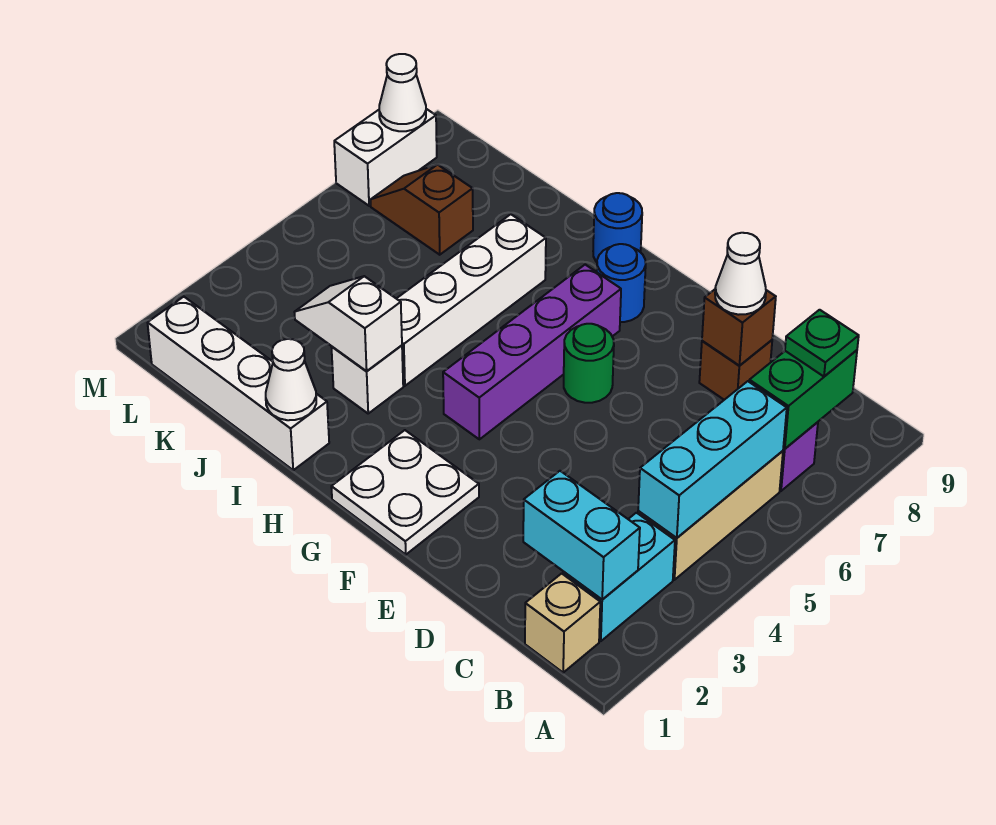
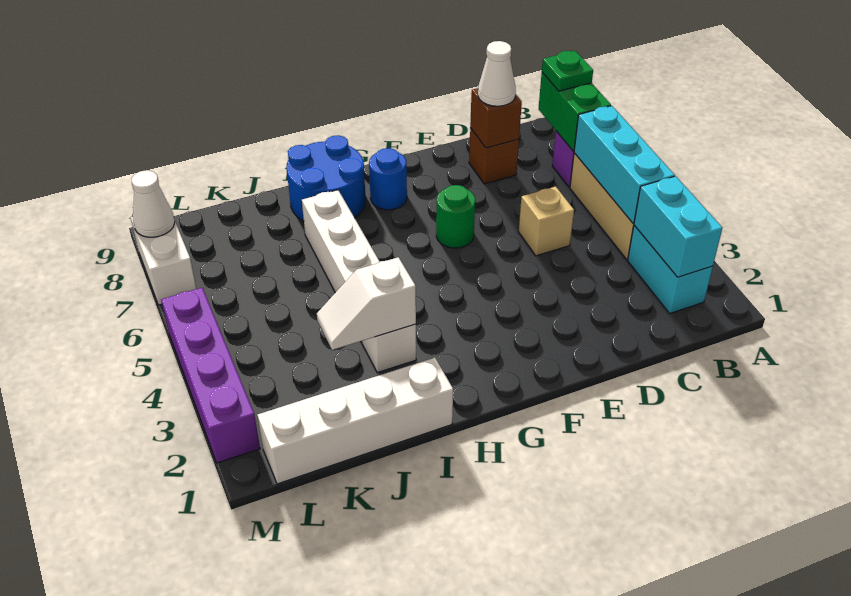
tan 1x1 brick [525,573,600,673] -> tan 1x1 brick moved to [519,187,574,256]
cyan 1x2 brick [523,471,640,600] -> cyan 1x2 brick turned to [634,176,722,277]
white 2x2 plate [331,430,479,555] -> none
purple 1x4 brick [443,265,621,439] -> purple 1x4 brick moved to [161,288,260,463]
blue 1x1 round brick [593,193,642,262] -> blue 2x2 round brick [286,135,366,221]
white 1x1 cone [266,339,316,420] -> none
brown 1x2 slope [371,165,473,255] -> none

